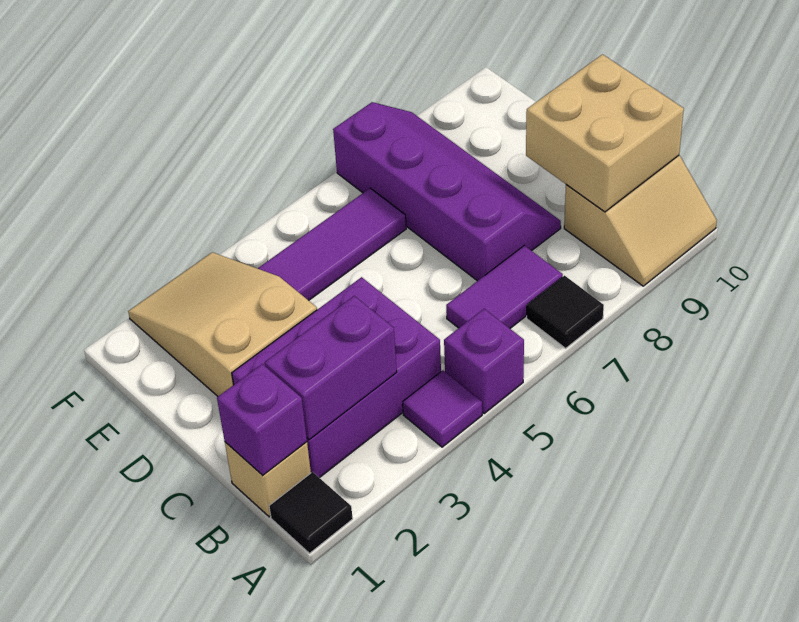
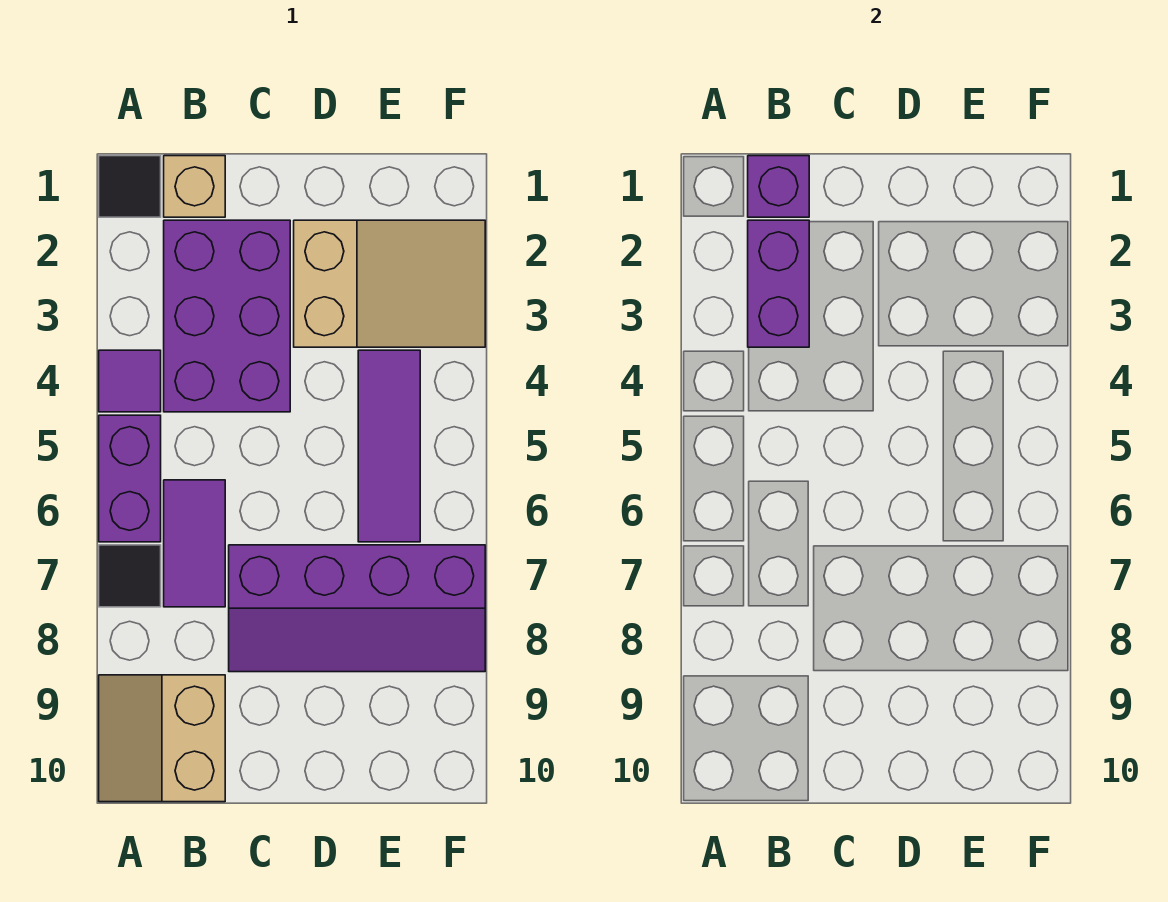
purple 1x1 brick [444,309,524,413] -> purple 1x2 brick [99,415,161,542]
tan 2x2 brick [526,54,684,212] -> none

